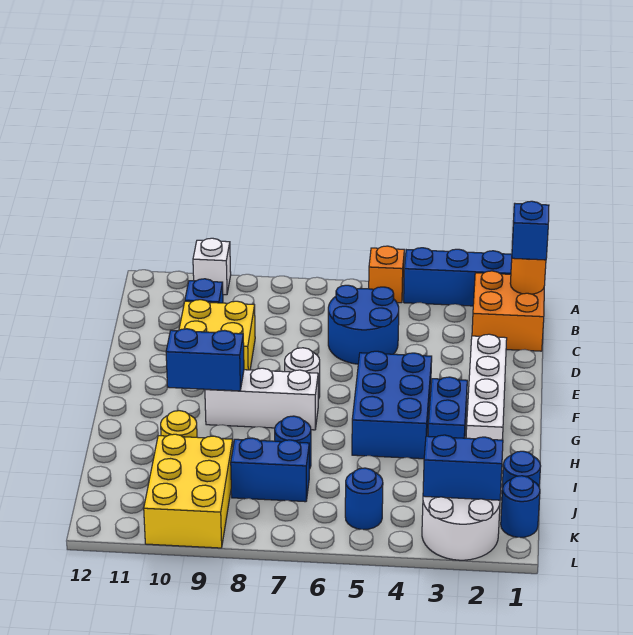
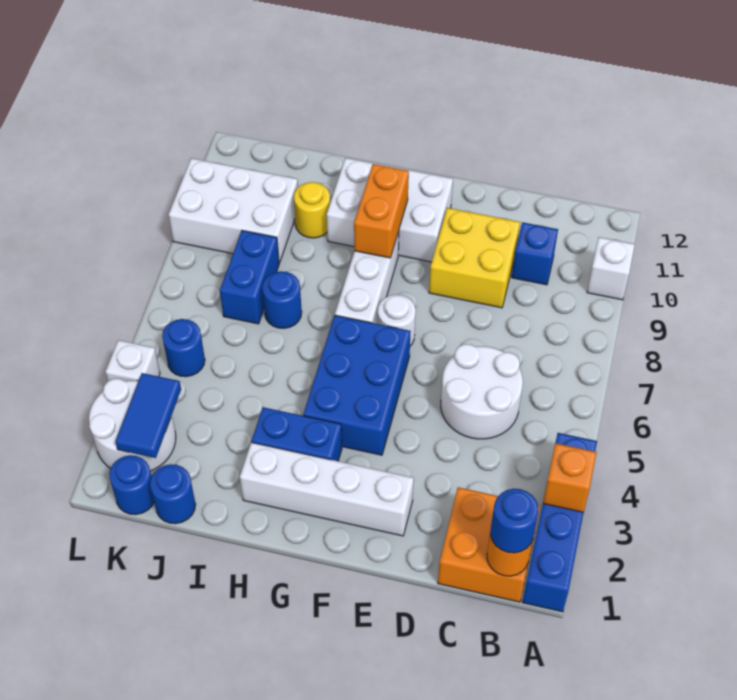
orange 1x1 brick [369,246,404,303] -> orange 1x1 brick moved to [543,443,597,512]
blue 1x1 brick [512,201,549,260] -> blue 1x1 round brick [490,489,538,553]
blue 2x2 round brick [328,285,399,364] -> white 2x2 round brick [441,344,523,439]
blue 2x3 brick [352,351,432,459] -> blue 2x3 brick turned to [303,315,411,455]
none -> white 2x3 brick [327,158,453,262]
blue 1x2 brick [166,329,244,391] -> orange 1x2 brick [354,164,409,258]
yellow 2x3 brick [144,434,233,548] -> white 2x3 brick [169,158,298,263]
blue 1x2 brick [423,435,503,500] -> blue 1x2 tile [115,373,181,458]
none -> white 1x1 brick [105,340,160,381]

